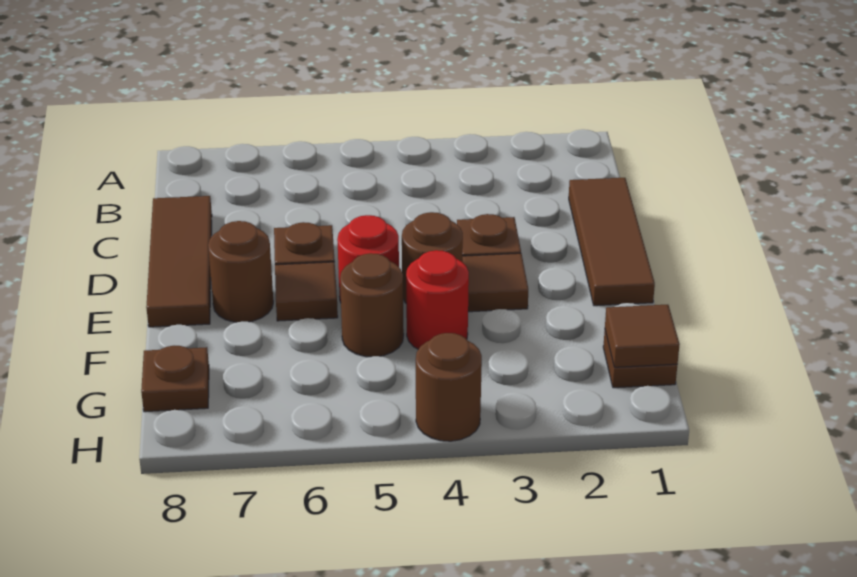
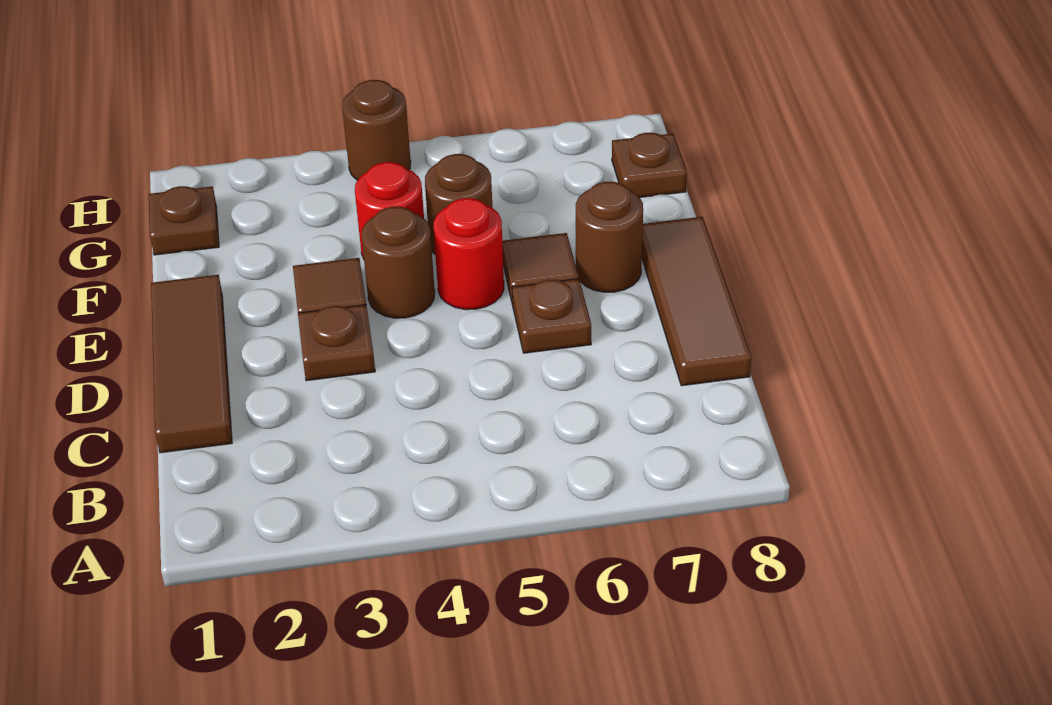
brown 1x1 tile [605,305,680,367] -> none

